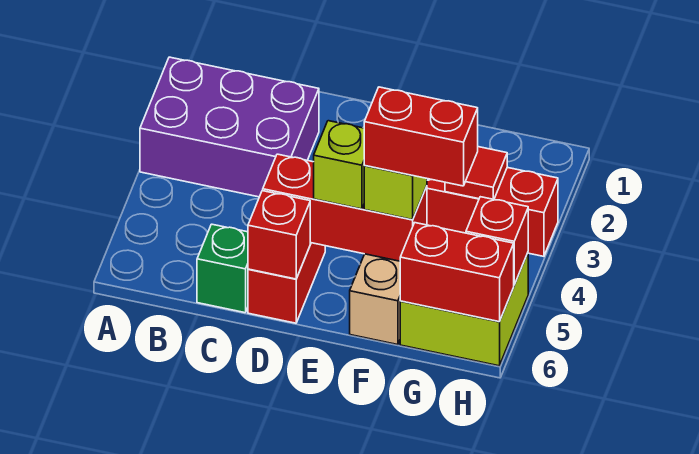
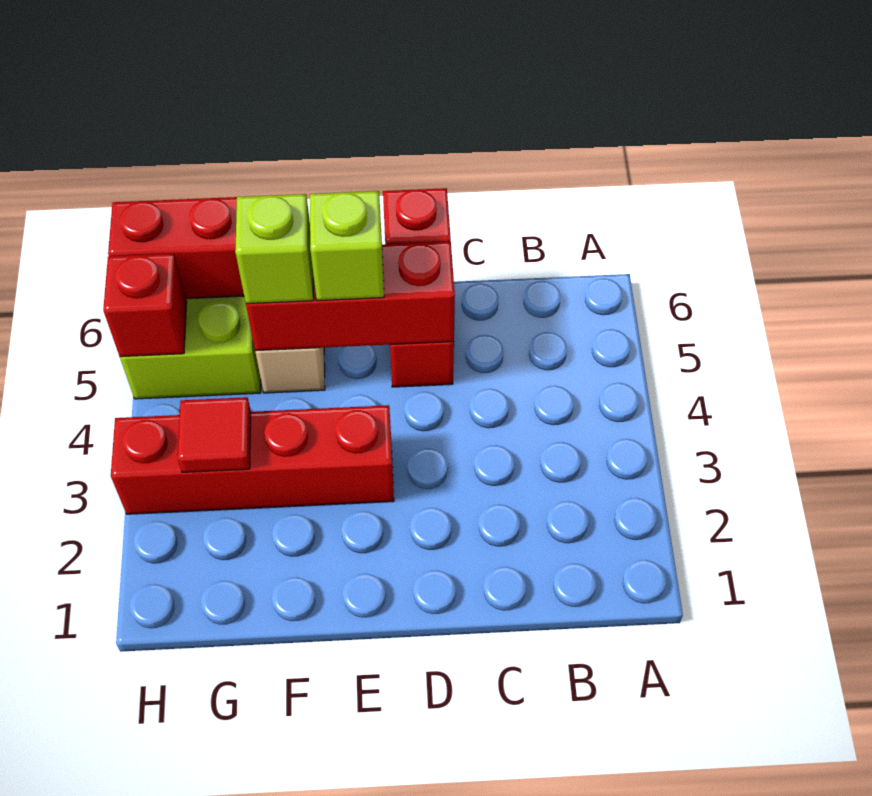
purple 2x3 brick [140,57,319,197] -> none
green 1x1 brick [197,224,248,313] -> none
red 1x2 brick [364,87,478,186] -> none

